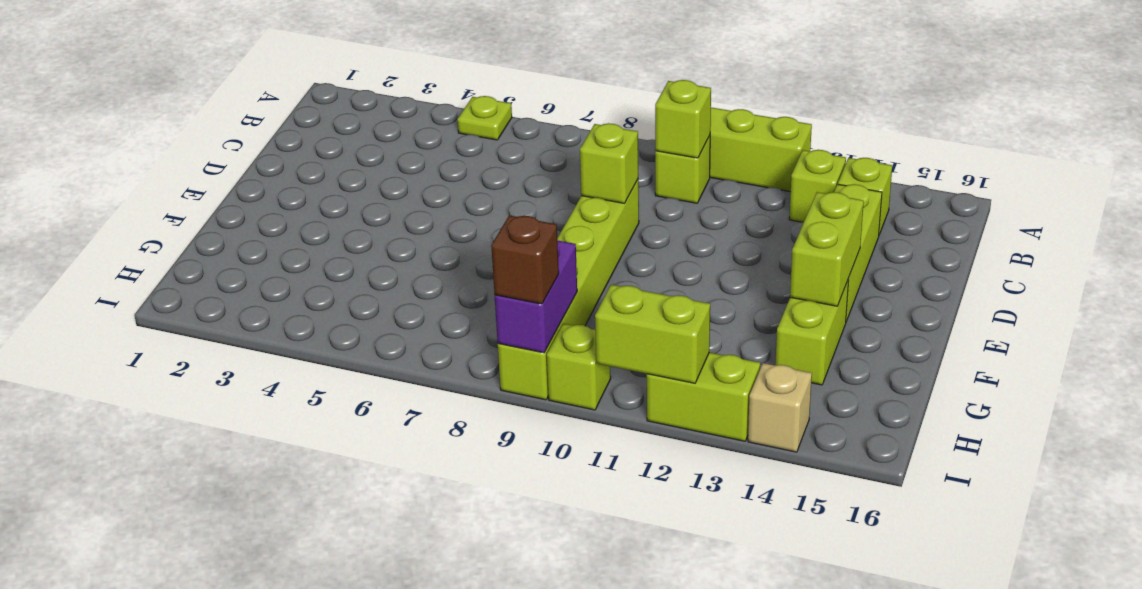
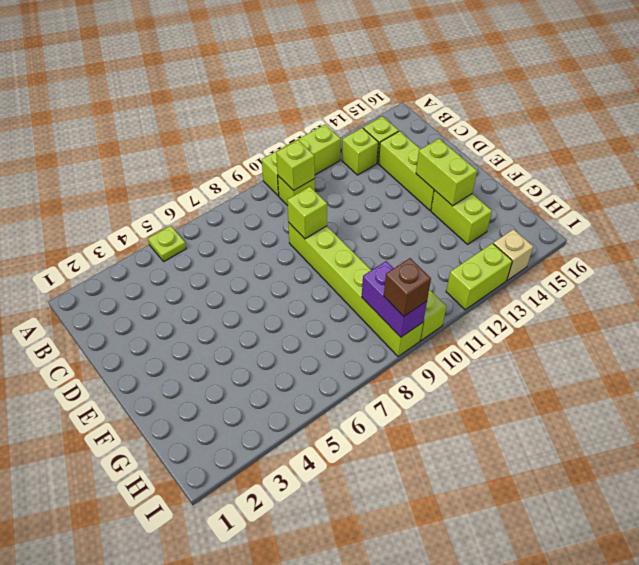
lime 1x2 brick [595,285,710,383] -> none

